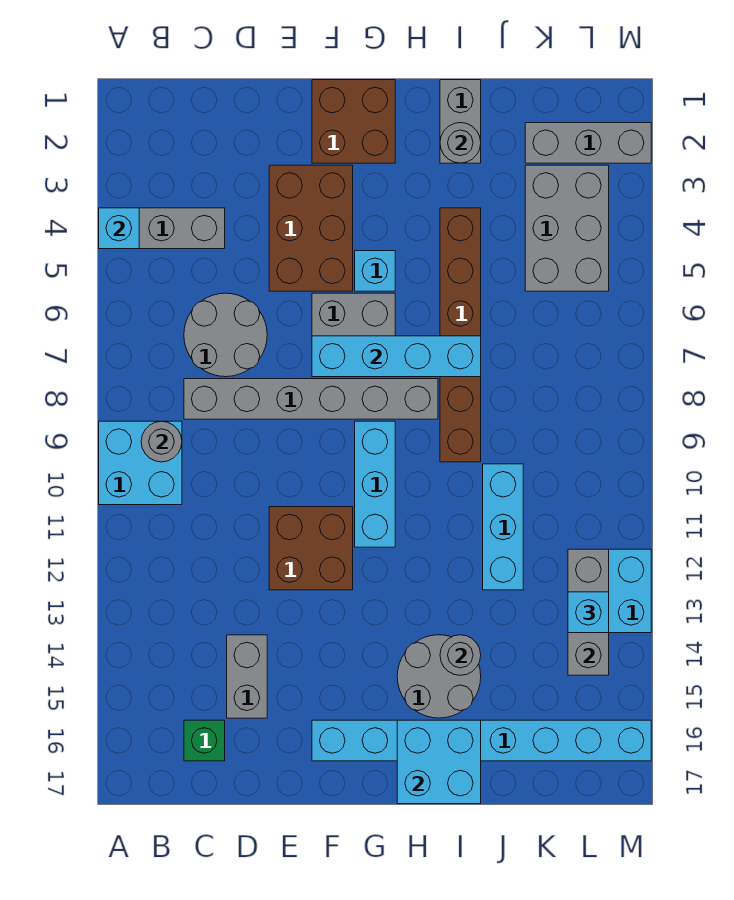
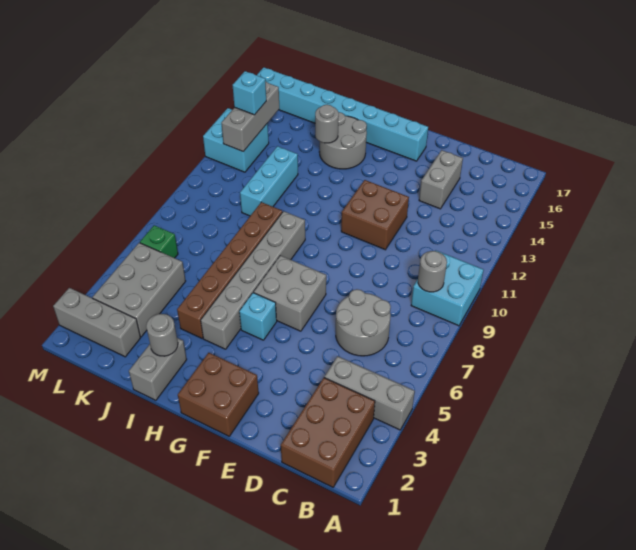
cyan 1x1 brick [99,208,139,249] -> none
grey 1x6 brick [184,379,438,419] -> grey 1x6 brick turned to [201,211,305,349]
green 1x1 brick [184,720,225,761] -> green 1x1 brick moved to [140,225,178,258]
brown 2x3 brick [269,165,353,291] -> brown 2x3 brick moved to [281,378,375,487]
cyan 1x4 brick [312,336,481,377] -> none
cyan 1x3 brick [355,421,395,547] -> none
cyan 2x2 brick [397,720,481,804] -> none

